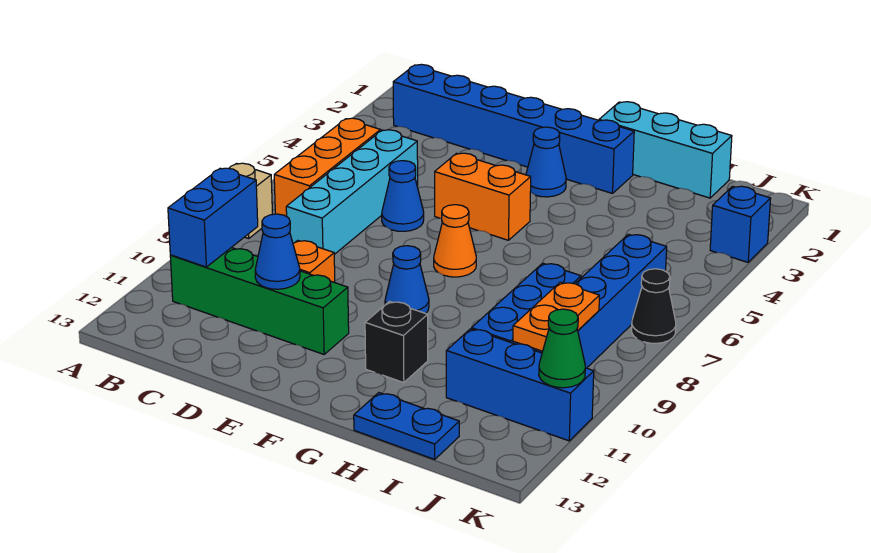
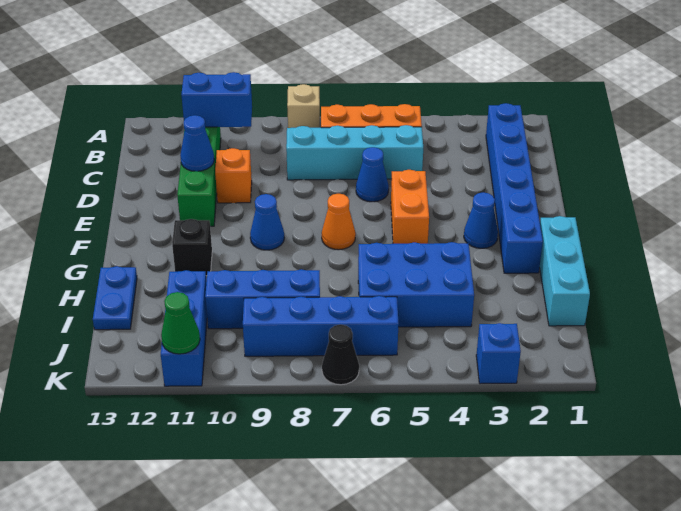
none -> blue 2x3 brick [358,242,474,327]
orange 1x2 plate [513,282,599,351] -> none

